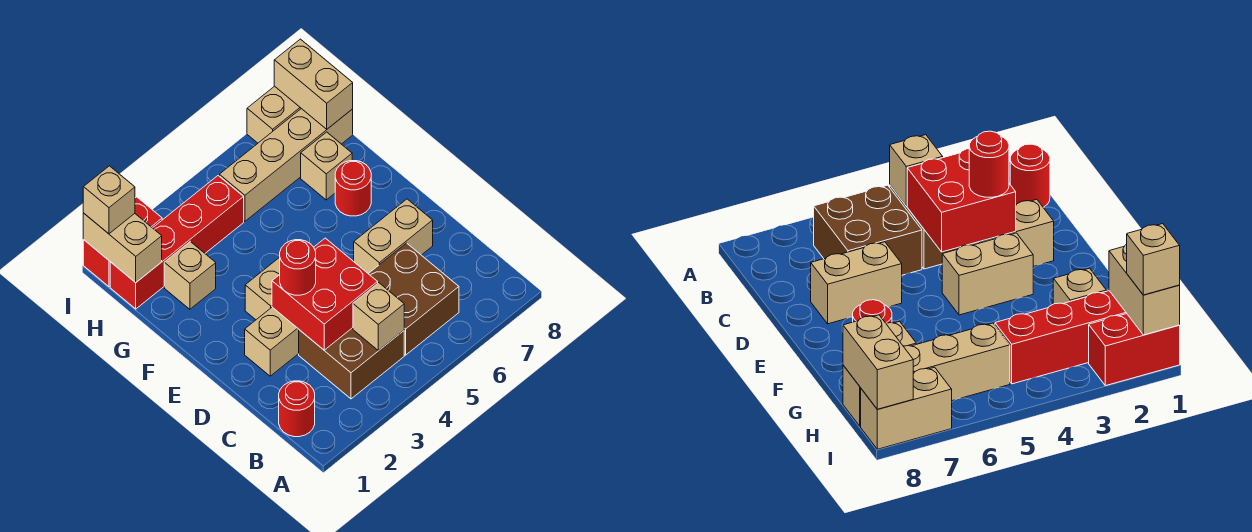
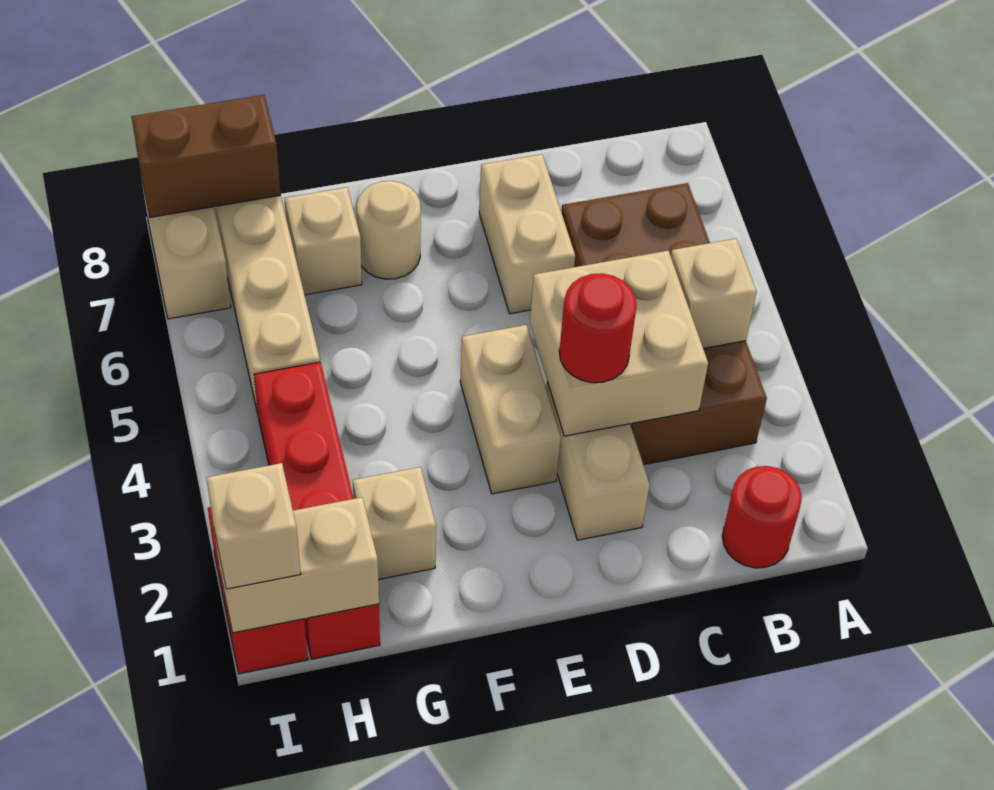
red 2x2 brick [272,238,378,350] -> tan 2x2 brick [530,251,708,436]
red 1x1 round brick [335,161,371,216] -> tan 1x1 round brick [357,181,421,279]
tan 1x2 brick [274,39,353,129] -> brown 1x2 brick [131,95,281,217]

